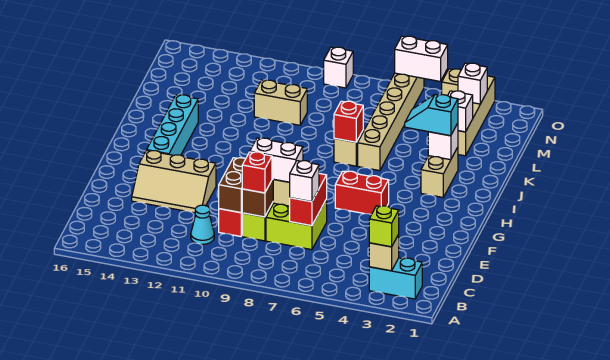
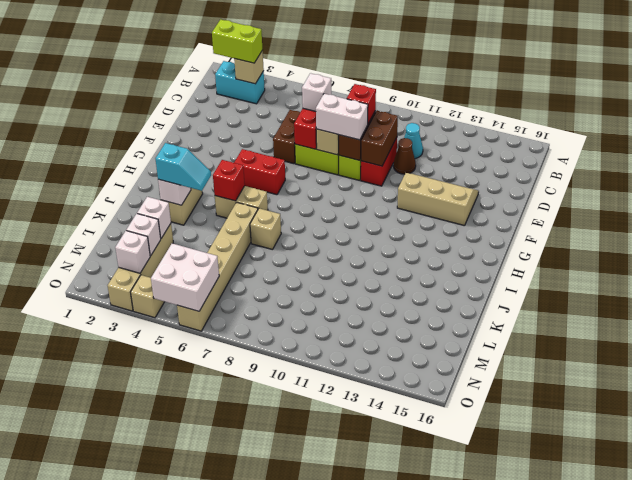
lime 1x1 brick [369,206,399,247] -> lime 1x2 brick [212,19,263,63]
none -> brown 1x2 brick [273,110,300,164]
none -> brown 1x1 cone [394,138,416,174]
cyan 1x4 brick [147,95,198,155] -> none
red 1x1 brick [334,101,363,142] -> red 1x1 brick moved to [213,160,245,201]
tan 1x2 brick [254,80,307,125] -> tan 1x2 brick moved to [215,186,268,218]
white 1x2 brick [395,36,448,81] -> white 2x2 brick [151,243,219,311]
white 1x1 brick [324,47,353,88] -> white 1x1 brick moved to [126,214,161,256]

